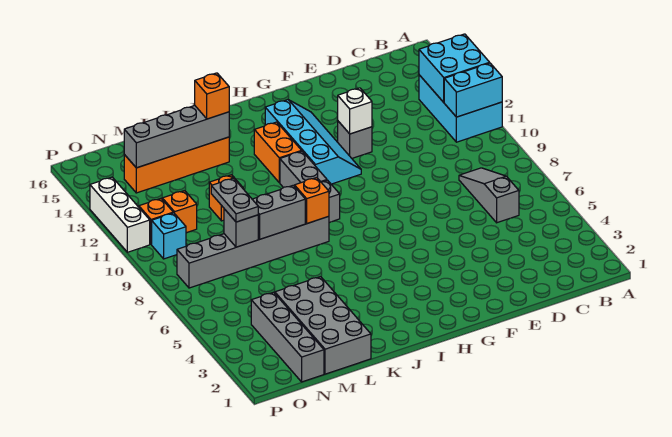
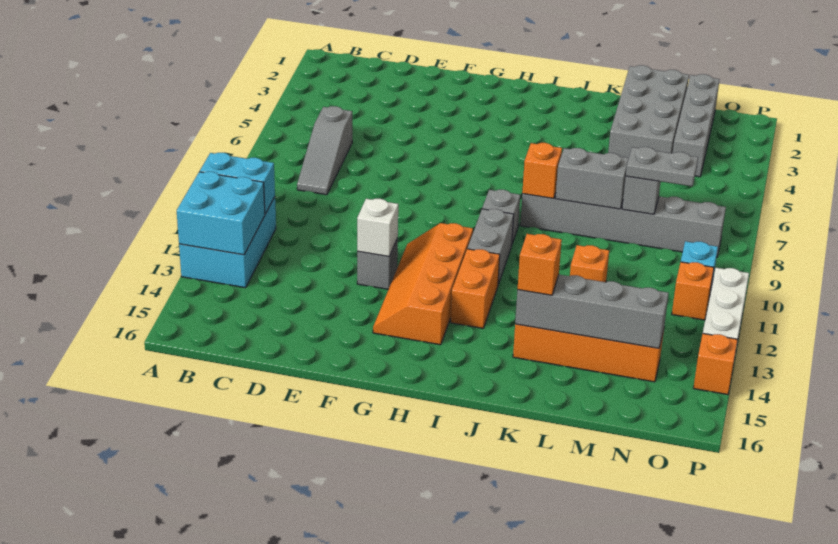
cyan 2x4 slope [265,100,361,184] -> orange 2x4 slope [373,223,473,345]
grey 1x2 plate [211,178,258,222] -> grey 1x2 plate turned to [626,147,698,186]
orange 1x1 brick [162,191,197,233] -> orange 1x1 brick moved to [694,334,738,395]

